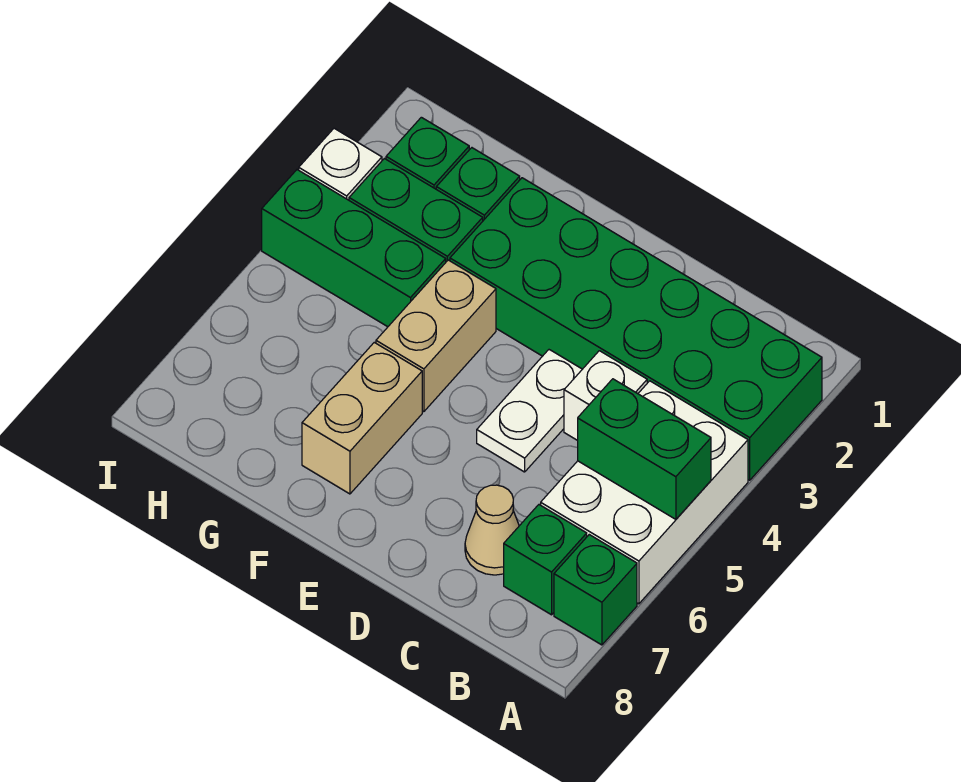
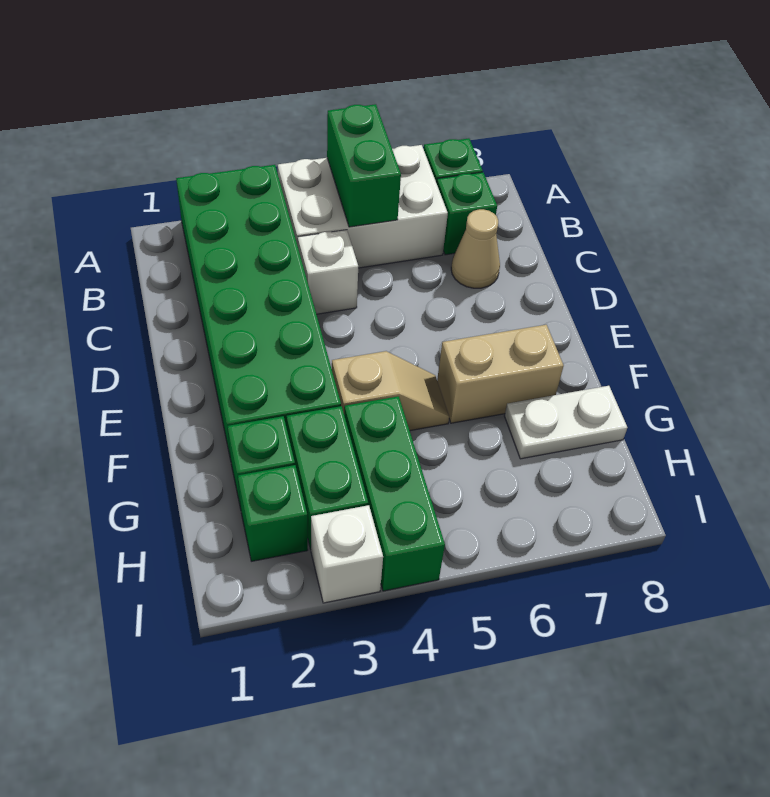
white 1x2 plate [477,350,582,472] -> white 1x2 plate moved to [505,386,627,459]
tan 1x2 brick [376,260,496,412] -> tan 1x2 slope [332,351,449,431]

